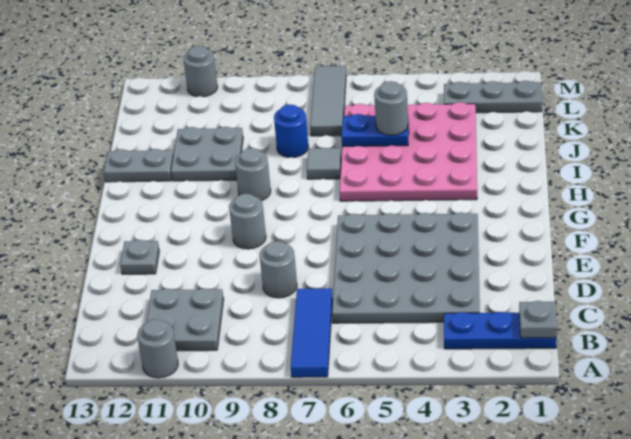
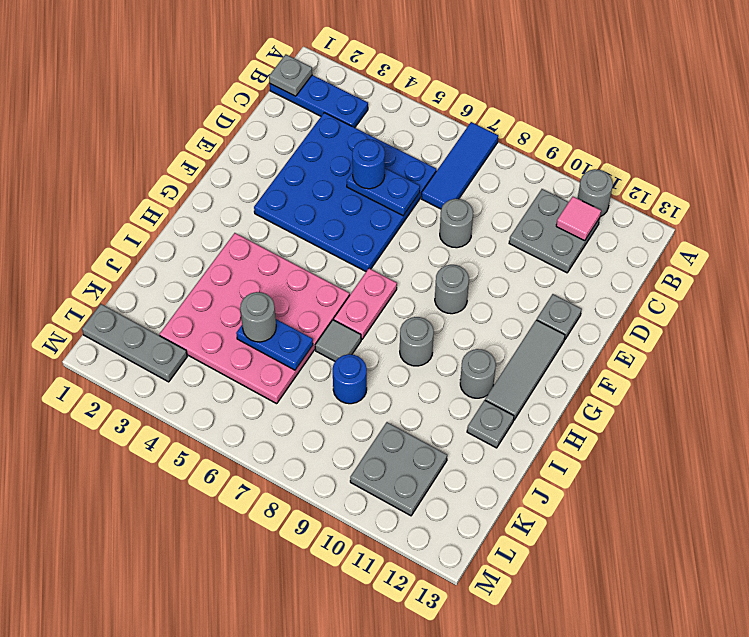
none -> pink 1x1 tile [556,197,601,241]
grey 4x4 plate [332,212,480,323] -> blue 4x4 plate [254,113,436,271]
none -> blue 1x2 plate [347,168,420,215]
none -> blue 1x1 round brick [352,139,385,189]
none -> pink 1x2 plate [334,268,397,340]
grey 2x2 plate [171,127,243,181] -> grey 2x2 plate moved to [350,422,447,516]
grey 1x2 plate [104,149,173,182] -> grey 1x1 plate [467,400,514,448]
grey 1x3 tile [310,66,346,136] -> grey 1x3 tile moved to [485,320,565,420]
grey 1x1 round brick [183,46,218,97] -> grey 1x1 round brick moved to [460,349,496,398]

